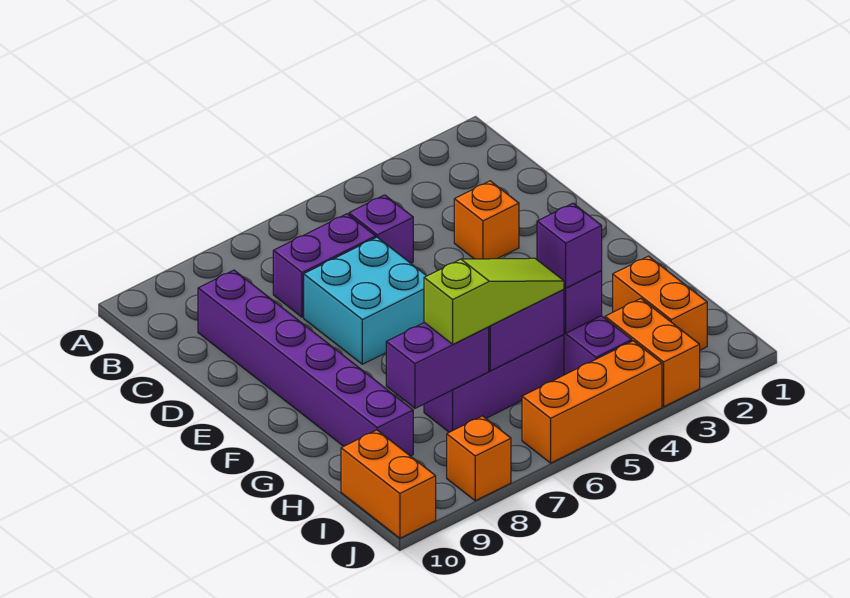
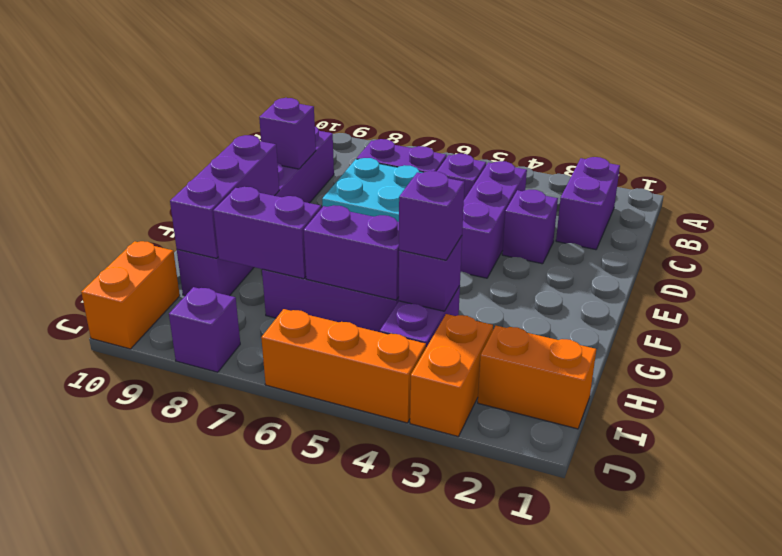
none -> purple 1x2 brick [556,157,620,250]
none -> purple 1x3 brick [461,161,527,278]
orange 1x1 brick [454,181,519,259] -> purple 1x1 brick [502,190,558,264]
none -> purple 1x1 brick [259,98,316,169]
none -> purple 1x3 brick [170,135,279,258]
orange 1x2 brick [613,256,707,350] -> orange 1x2 brick turned to [478,326,596,429]
lime 1x3 slope [424,258,564,344] -> none
orange 1x1 brick [447,416,511,501] -> purple 1x1 brick [169,287,240,372]

